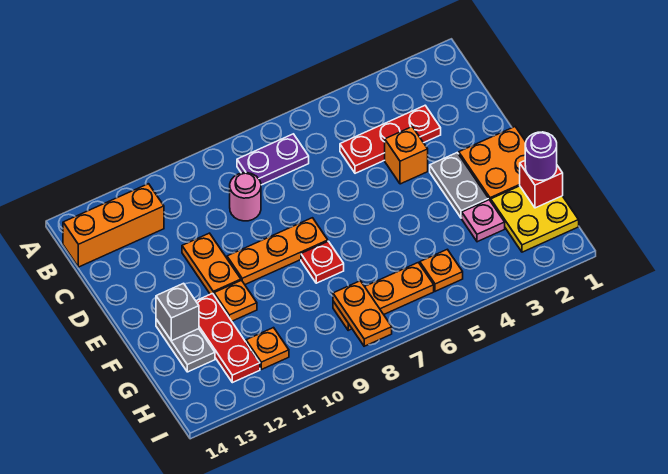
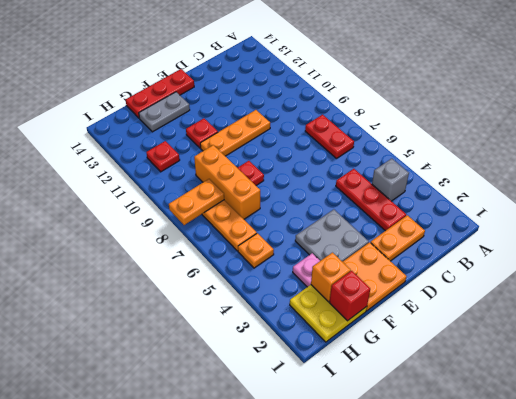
purple 1x2 plate [237,134,309,185] -> red 1x2 plate [305,115,354,158]
orange 1x3 brick [63,184,164,267] -> orange 1x3 brick moved to [194,145,260,219]
pink 1x1 round brick [230,173,261,221] -> none
orange 1x1 brick [385,127,428,184] -> orange 1x1 brick moved to [311,253,351,302]
orange 1x2 plate [182,233,241,294] -> orange 1x2 plate moved to [370,215,425,261]
grey 1x2 plate [430,153,489,218] -> grey 2x2 plate [295,209,369,262]
orange 1x3 plate [227,218,328,284] -> orange 1x3 plate turned to [200,110,270,156]
orange 1x1 plate [214,280,257,321] -> red 1x1 plate [186,119,218,148]
red 1x3 plate [196,294,260,383] -> red 1x3 plate moved to [126,69,194,118]
grey 1x1 brick [156,283,199,341] -> grey 1x1 brick moved to [372,159,409,201]
purple 1x1 round brick [525,132,557,180] -> none
orange 1x1 plate [246,328,289,369] -> red 1x1 plate [146,141,180,172]

